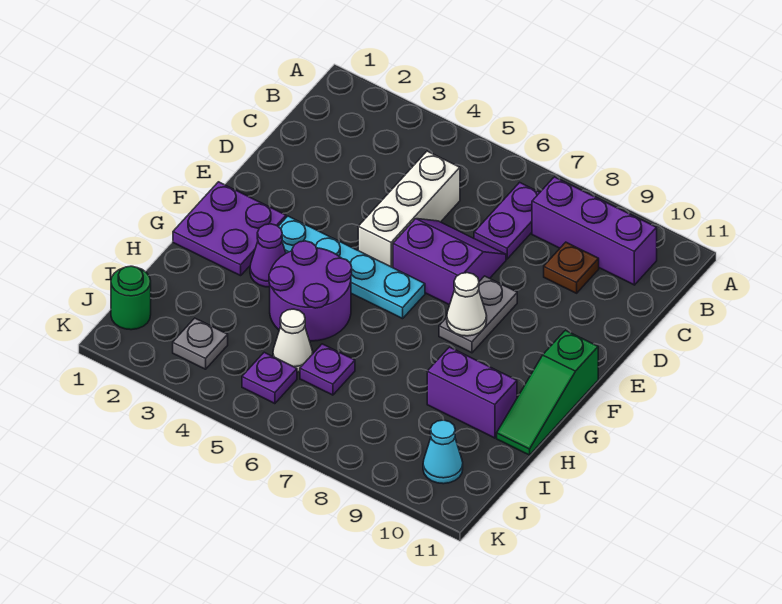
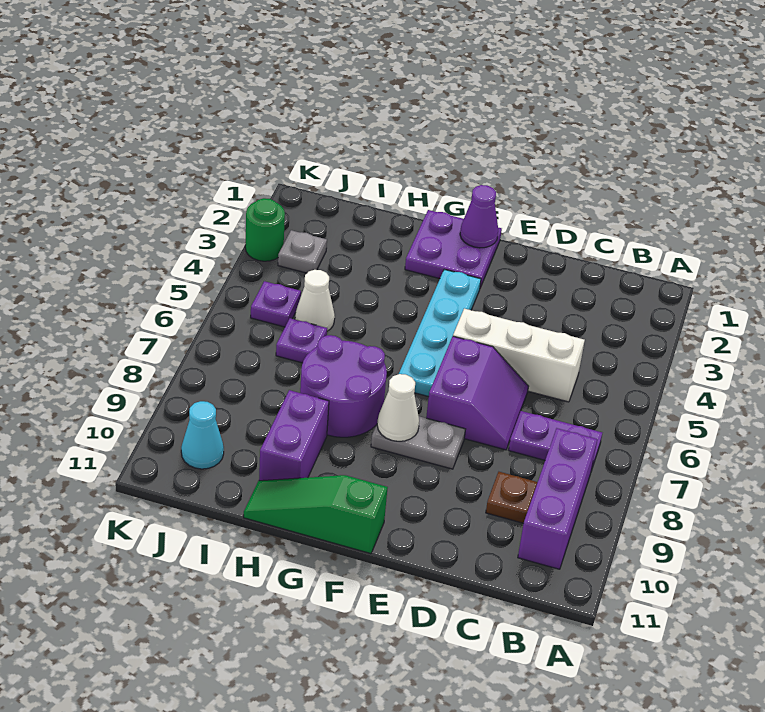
purple 1x1 cone [250,224,286,287] -> purple 1x1 cone moved to [460,185,498,248]
purple 2x2 round brick [269,241,352,341] -> purple 2x2 round brick moved to [300,335,387,437]
green 1x1 round brick [111,266,151,330] -> green 1x1 round brick moved to [245,198,285,261]

